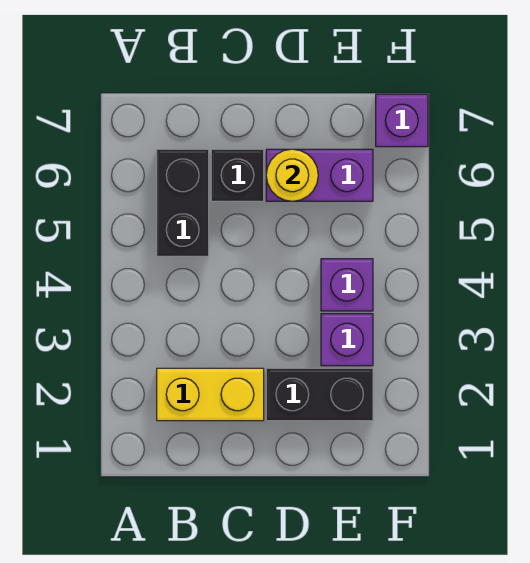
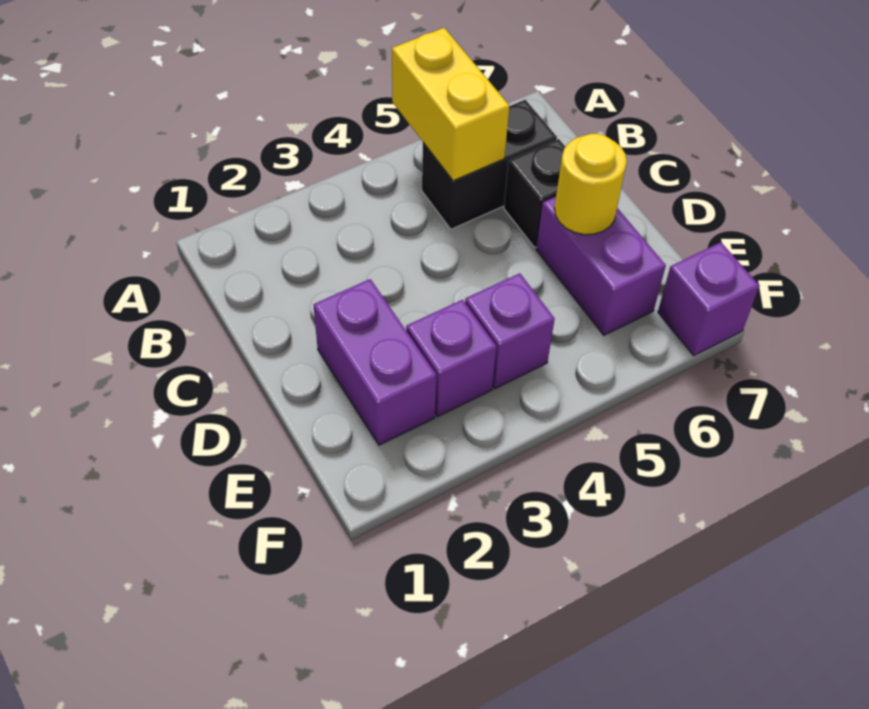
yellow 1x2 brick [157,368,264,421] -> yellow 1x2 brick moved to [392,28,509,181]
black 1x2 brick [266,368,373,421] -> purple 1x2 brick [313,279,437,445]

